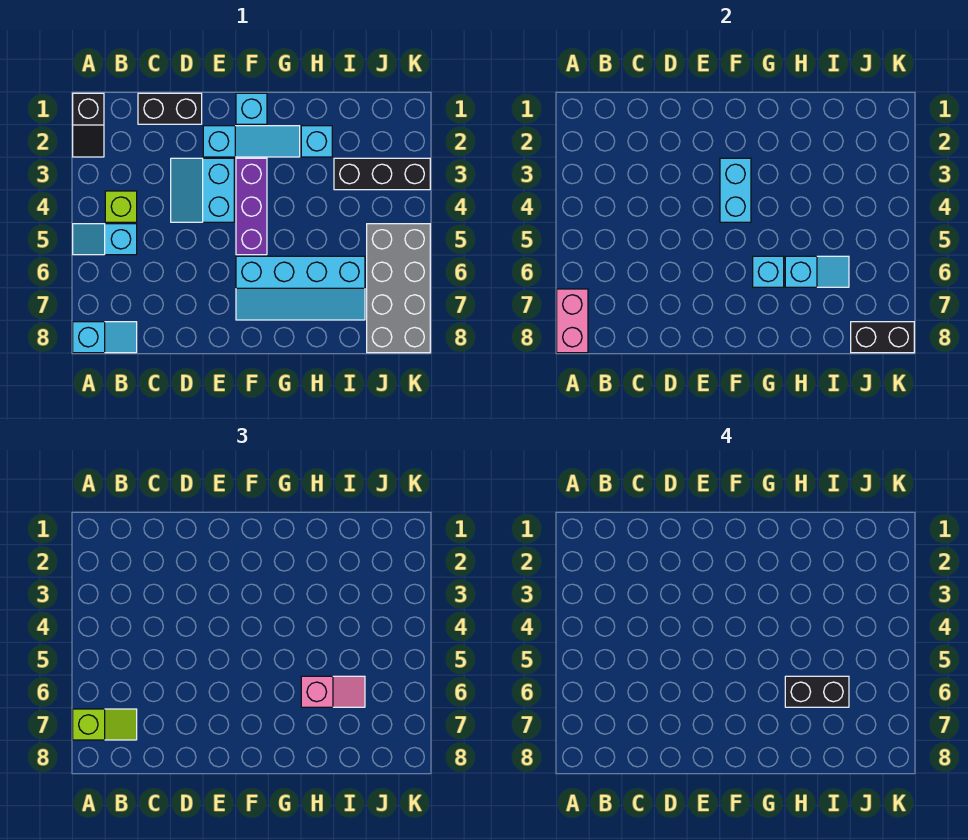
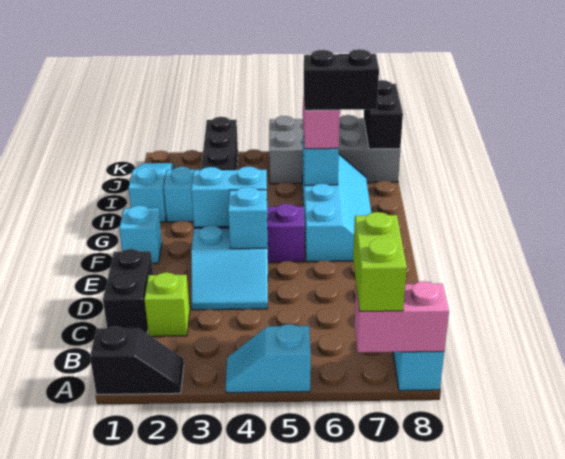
cyan 1x2 slope [73,224,137,255] -> cyan 1x2 slope turned to [226,324,311,393]
lime 1x2 slope [73,709,137,740] -> lime 1x2 brick [353,212,407,311]
lime 1x1 brick [105,191,137,222] -> lime 1x1 brick moved to [144,272,190,336]
cyan 1x3 slope [203,126,300,157] -> cyan 1x3 slope moved to [128,163,174,222]
cyan 1x1 brick [753,256,784,287] -> cyan 1x1 brick moved to [228,187,267,249]
black 1x2 brick [785,676,849,707] -> black 1x2 brick turned to [304,49,379,110]

